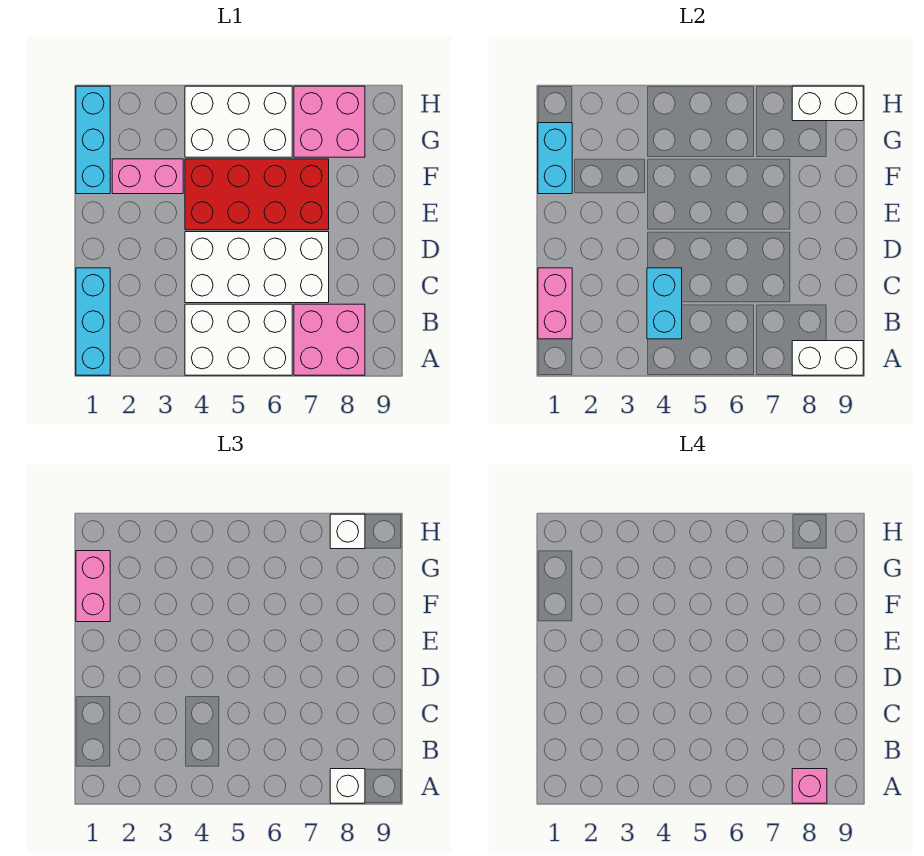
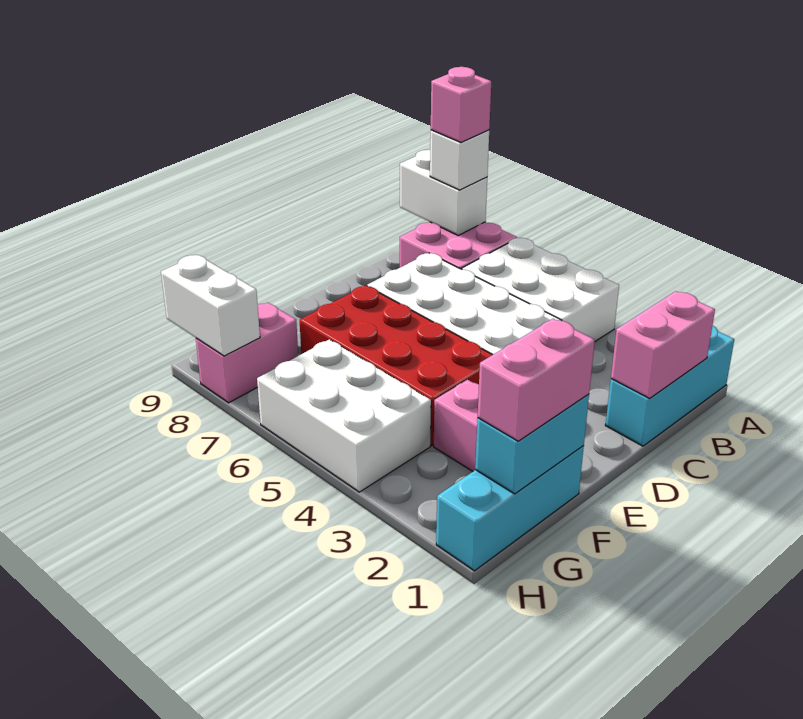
cyan 1x2 brick [647,268,682,339] -> none
pink 2x2 brick [294,86,365,157] -> pink 1x2 brick [196,303,298,403]
white 1x1 brick [330,514,365,549] -> none

